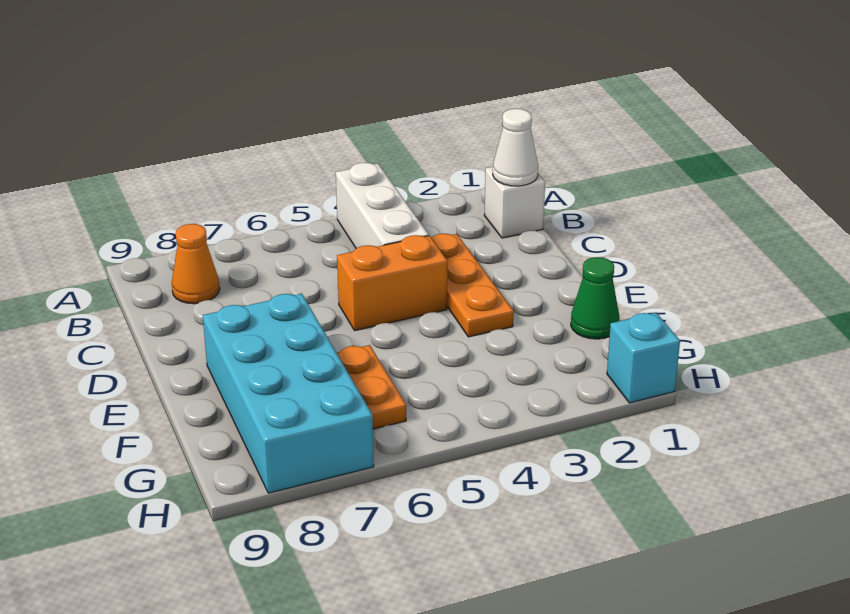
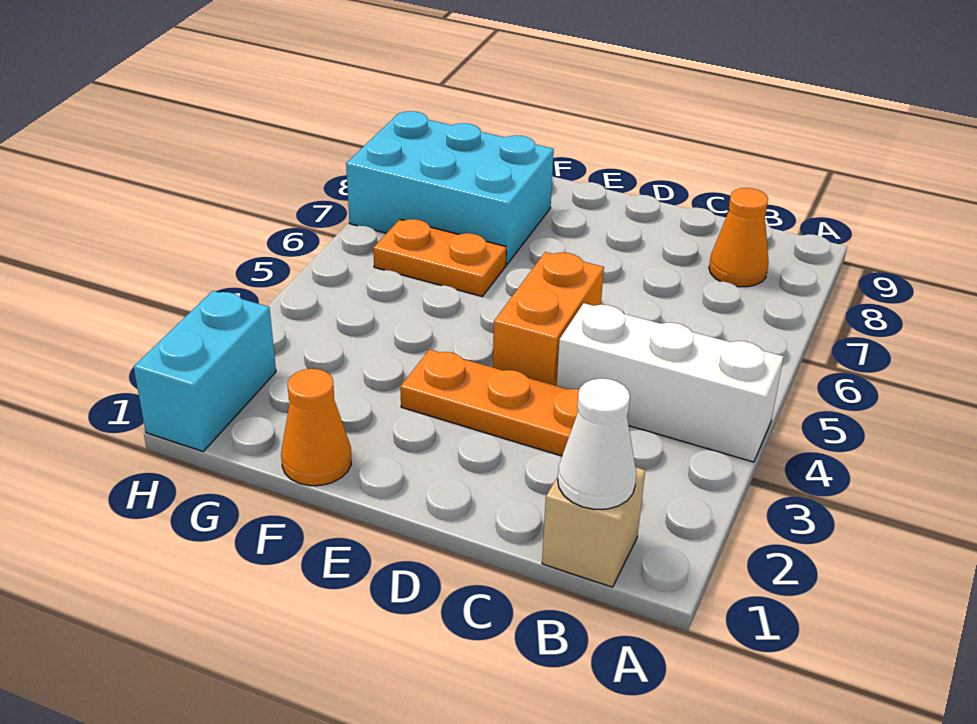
white 1x1 brick [484,167,545,238] -> tan 1x1 brick [542,467,645,587]
cyan 2x4 brick [203,293,374,493] -> cyan 2x3 brick [346,111,554,265]
green 1x1 cone [571,257,619,339] -> orange 1x1 cone [281,369,351,486]
cyan 1x1 brick [607,313,680,403] -> cyan 1x2 brick [134,291,276,451]

